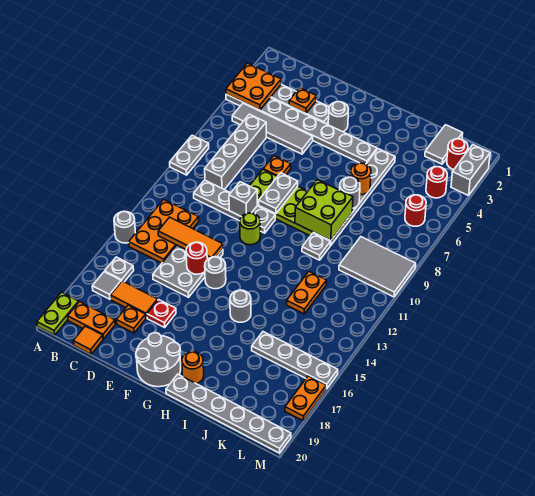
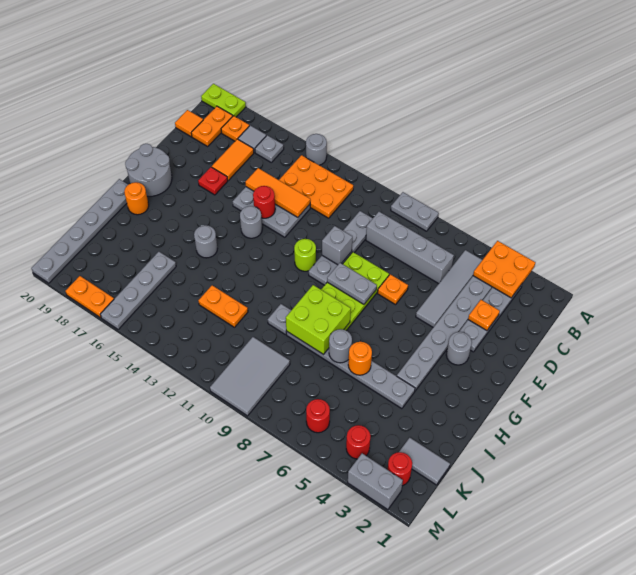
orange 1x3 tile [158,217,223,260] -> orange 1x3 tile turned to [246,168,310,217]
orange 1x1 plate [116,305,146,333] -> orange 1x1 plate moved to [221,116,249,141]

